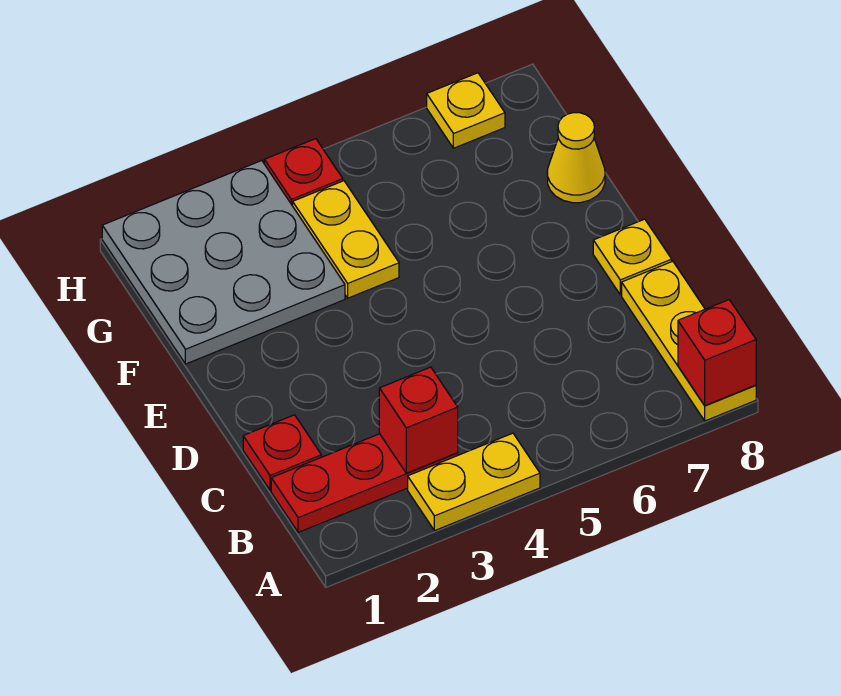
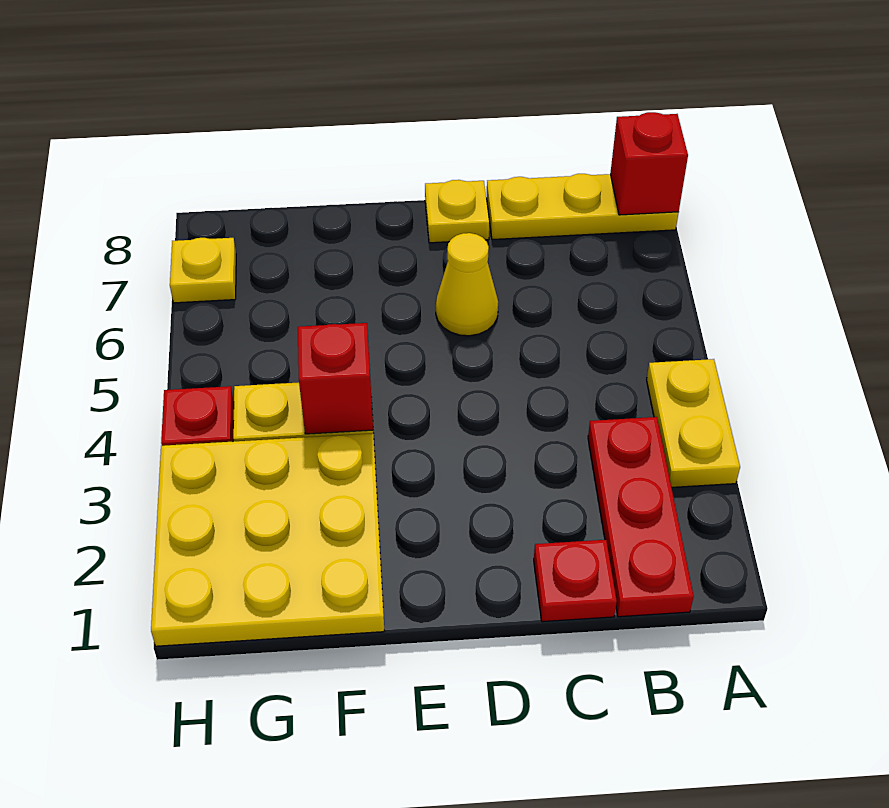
red 1x1 brick [379,367,458,473] -> red 1x1 brick moved to [298,323,373,434]
grey 3x3 plate [102,161,345,364] -> yellow 3x3 plate [151,433,384,646]
yellow 1x1 cone [547,113,605,203] -> yellow 1x1 cone moved to [436,233,498,336]

